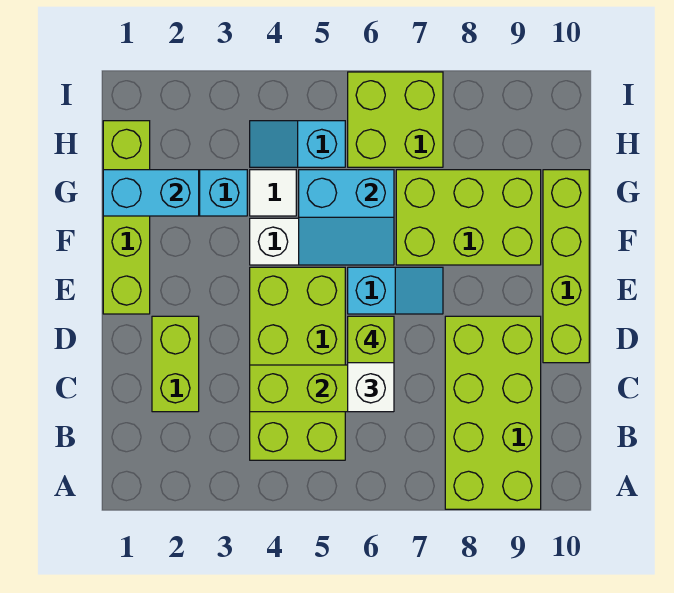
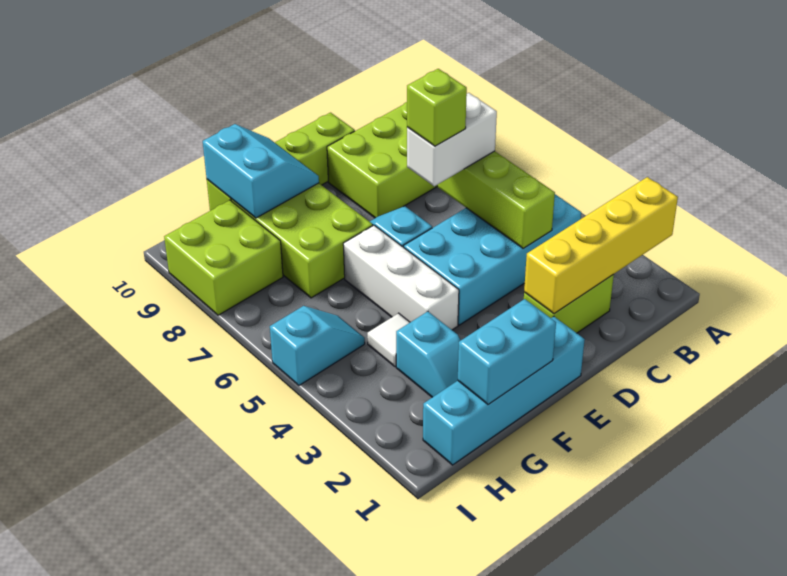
none -> yellow 1x4 brick [524,177,678,313]
lime 2x4 brick [250,267,345,460] -> cyan 2x4 brick [404,194,581,325]
lime 1x4 brick [103,121,150,314] -> cyan 1x4 brick [423,317,585,465]
cyan 2x2 slope [299,170,394,265] -> cyan 2x2 slope moved to [203,124,319,218]
cyan 1x2 brick [103,170,199,216] -> cyan 1x2 brick turned to [458,299,556,405]
cyan 1x2 slope [250,121,345,167] -> cyan 1x2 slope turned to [270,306,365,385]
lime 2x2 brick [348,72,443,167] -> lime 2x2 brick moved to [164,200,283,315]

